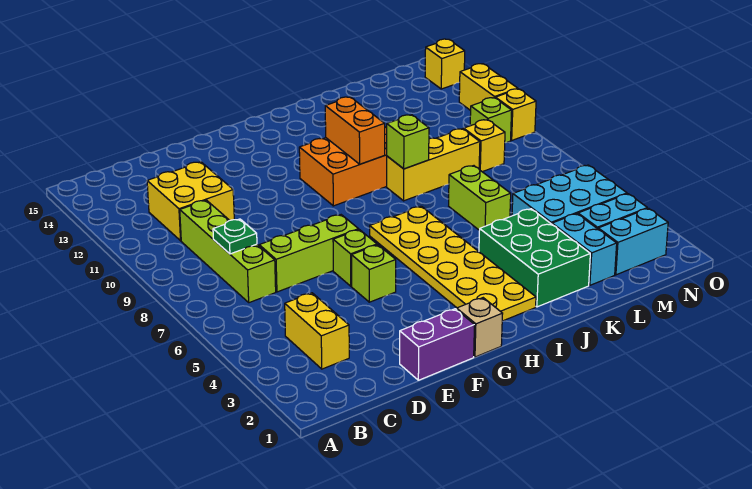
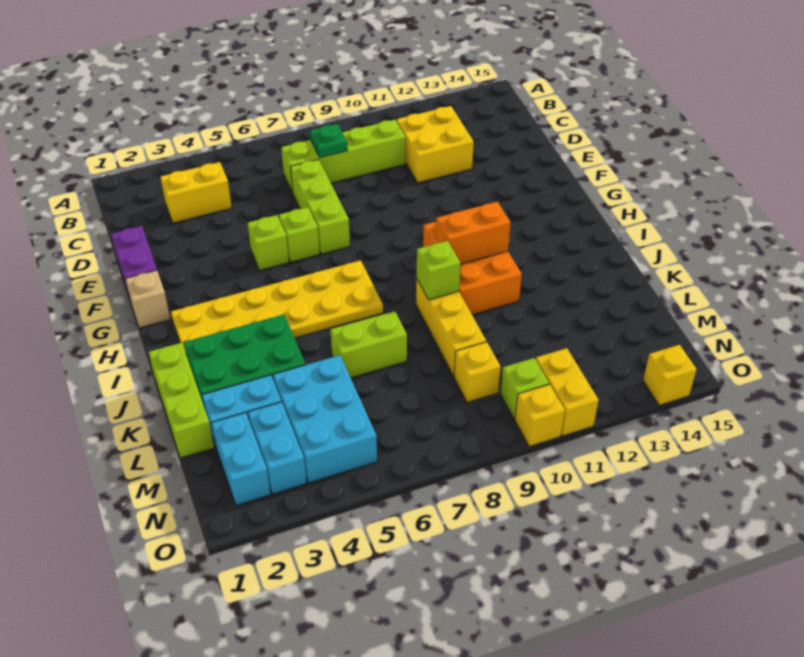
none -> lime 1x3 brick [149,343,214,458]
yellow 1x2 brick [459,64,518,111] -> yellow 1x2 brick turned to [536,348,599,436]

